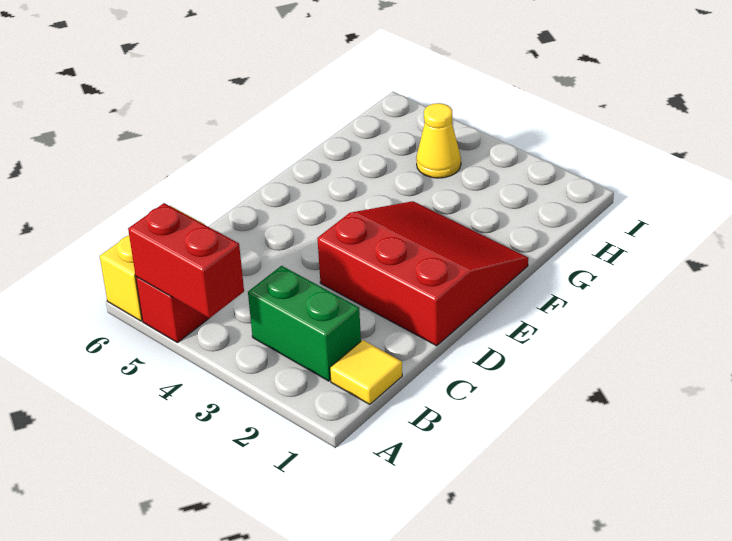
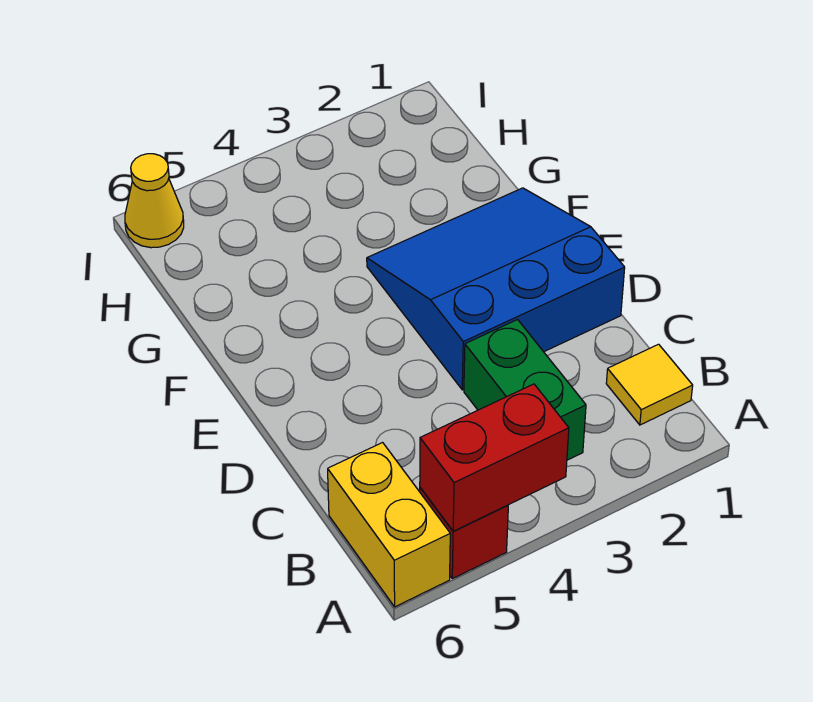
green 1x2 brick [248,266,361,381] -> green 1x2 brick turned to [464,320,586,460]
red 3x3 slope [317,201,528,346] -> blue 3x3 slope [367,188,625,390]
yellow 1x1 cone [416,103,461,178] -> yellow 1x1 cone moved to [125,154,184,248]

